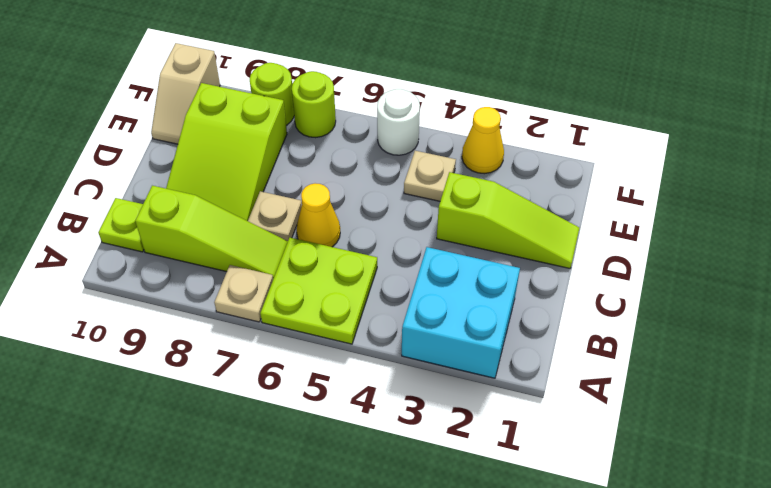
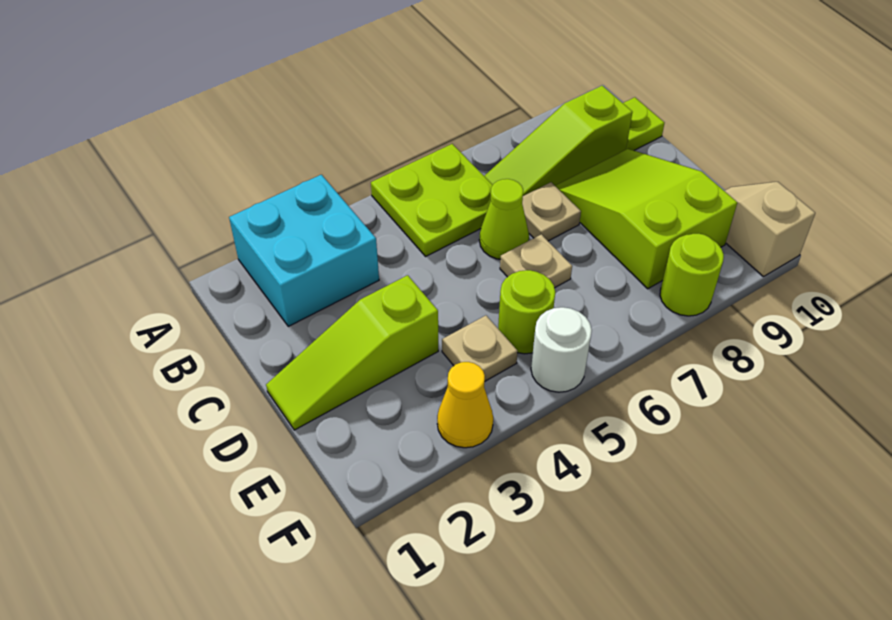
tan 1x1 plate [214,265,273,322] -> tan 1x1 plate moved to [500,234,572,288]
yellow 1x1 cone [296,183,340,247] -> lime 1x1 cone [479,179,529,259]
lime 1x1 round brick [292,71,336,138] -> lime 1x1 round brick moved to [498,270,555,354]

